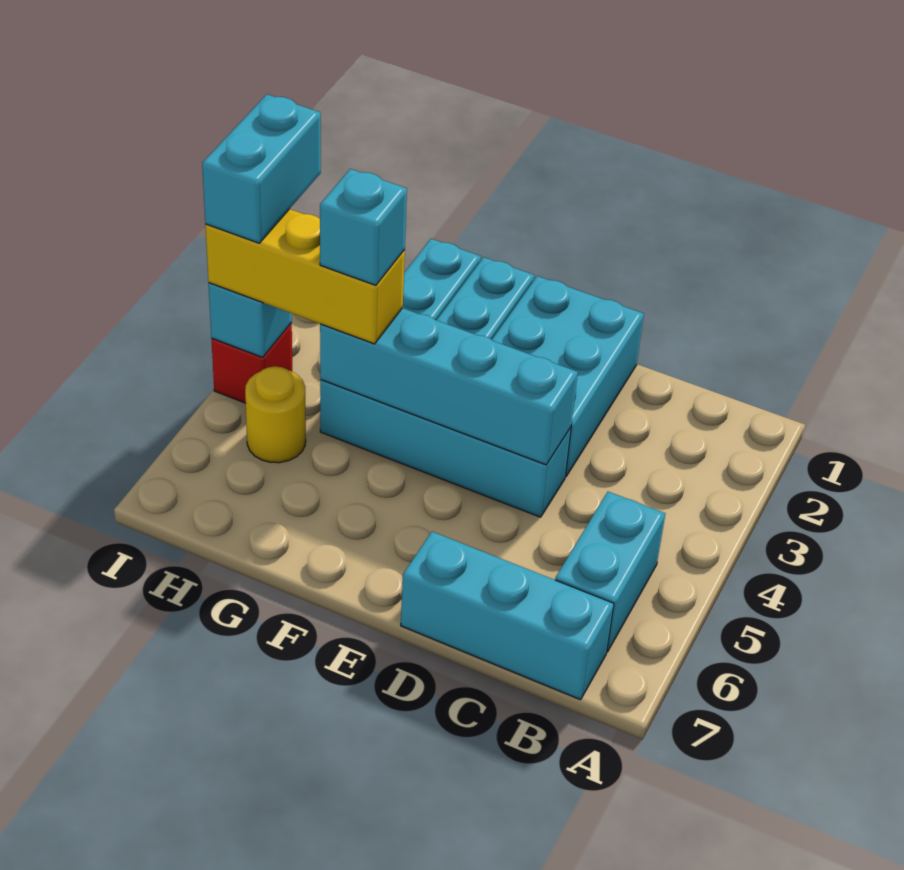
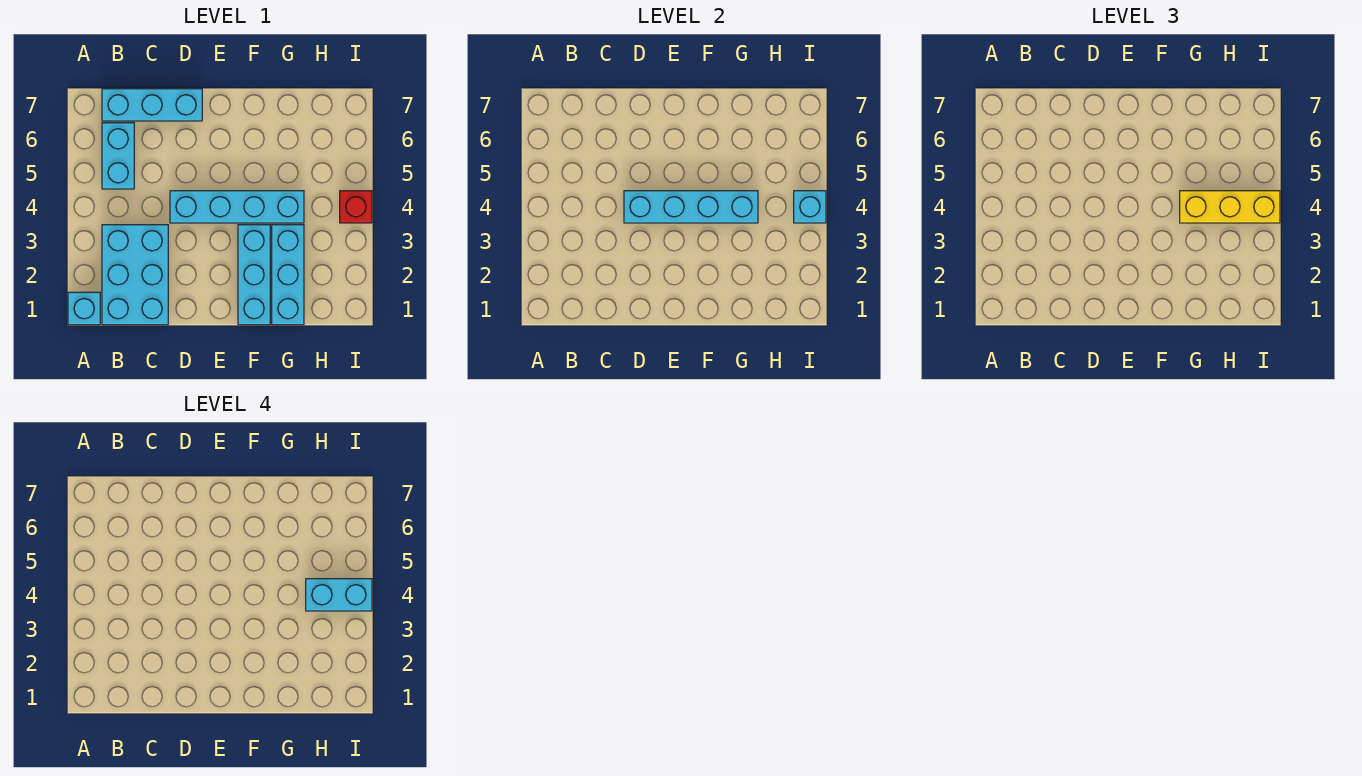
cyan 2x3 brick [492,276,644,476] -> cyan 2x3 brick moved to [102,225,168,325]
cyan 1x1 brick [320,169,407,285] -> cyan 1x1 brick moved to [68,292,100,325]
yellow 1x1 round brick [245,366,306,463] -> none
cyan 1x2 brick [202,94,321,243] -> cyan 1x2 brick turned to [306,579,372,611]

